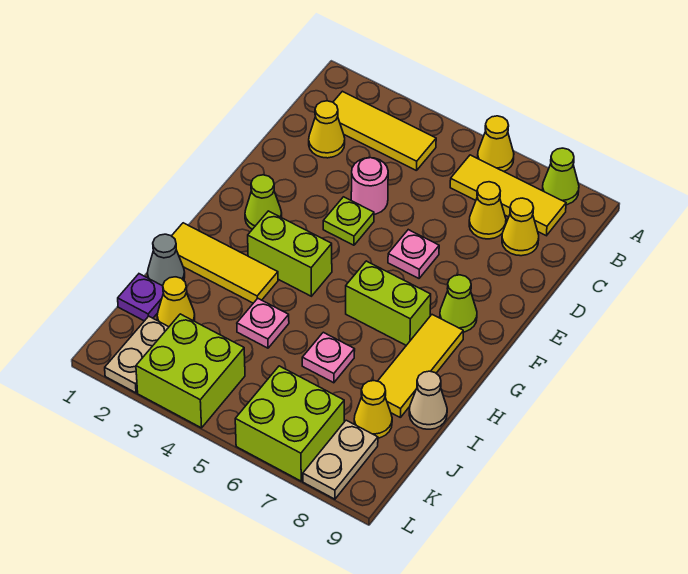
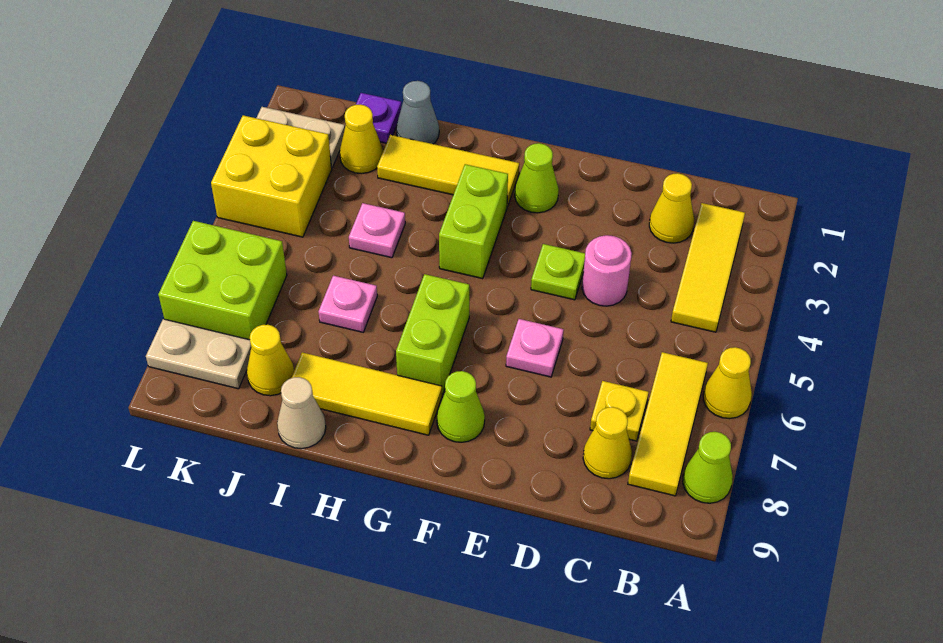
yellow 1x1 cone [469,182,506,239] -> yellow 1x1 plate [590,381,649,441]
yellow 1x3 tile [172,223,278,303] -> yellow 1x3 tile turned to [377,135,519,207]
lime 2x2 brick [136,314,245,428] -> yellow 2x2 brick [211,115,332,237]

